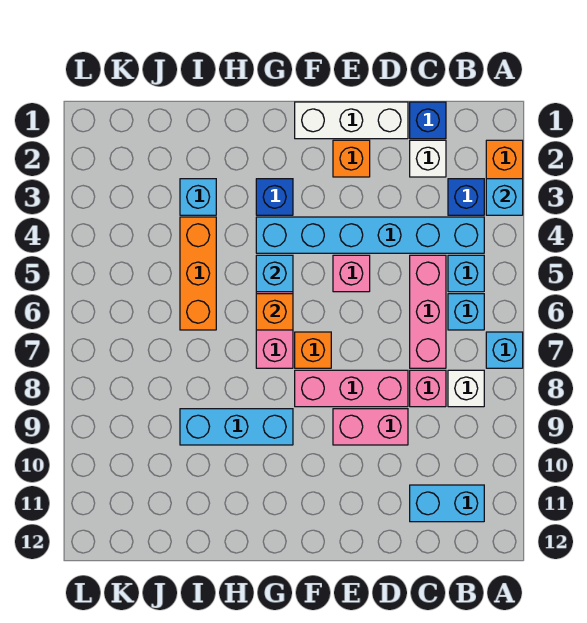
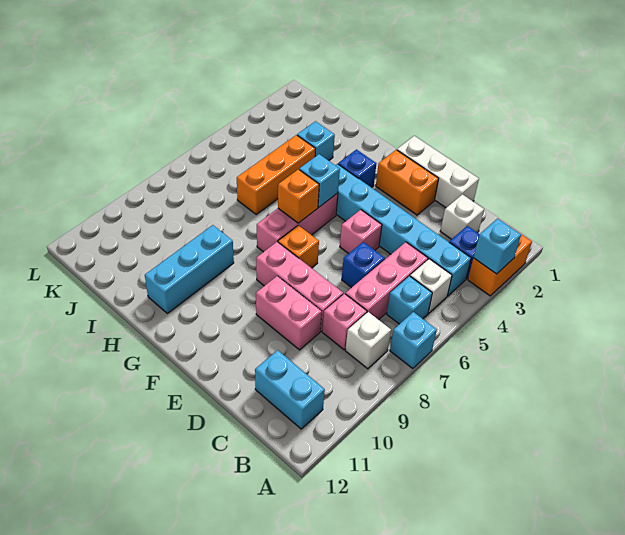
cyan 1x1 brick [448,255,484,292] -> white 1x1 brick [410,259,452,313]
blue 1x1 brick [410,102,446,139] -> blue 1x1 brick moved to [342,242,385,288]
orange 1x1 brick [333,140,370,177] -> orange 1x2 brick [376,150,439,215]
cyan 1x3 brick [180,409,293,445] -> cyan 1x3 brick turned to [145,225,234,313]

